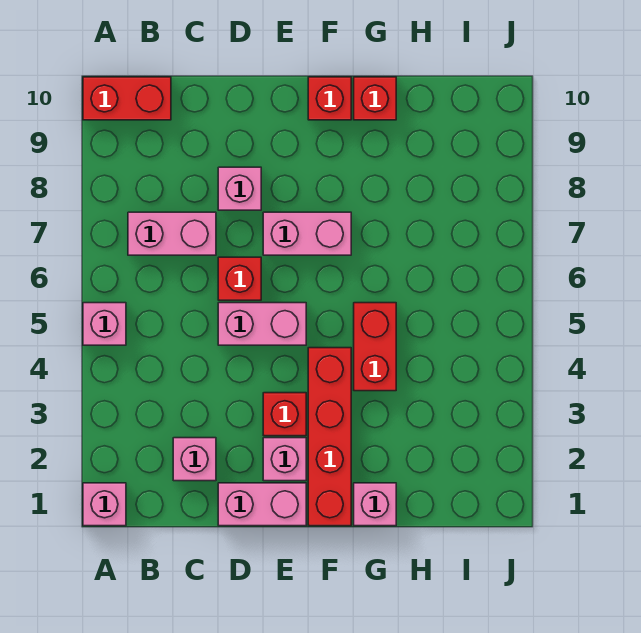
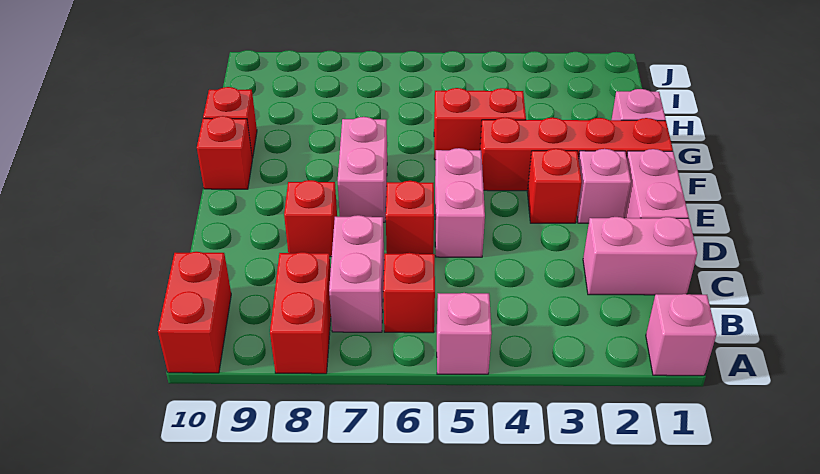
none -> red 1x2 brick [270,252,331,374]
none -> red 1x1 brick [383,253,435,333]
pink 1x1 brick [173,438,216,481] -> pink 1x2 brick [583,217,697,295]
pink 1x1 brick [218,167,261,210] -> red 1x1 brick [284,180,337,257]

